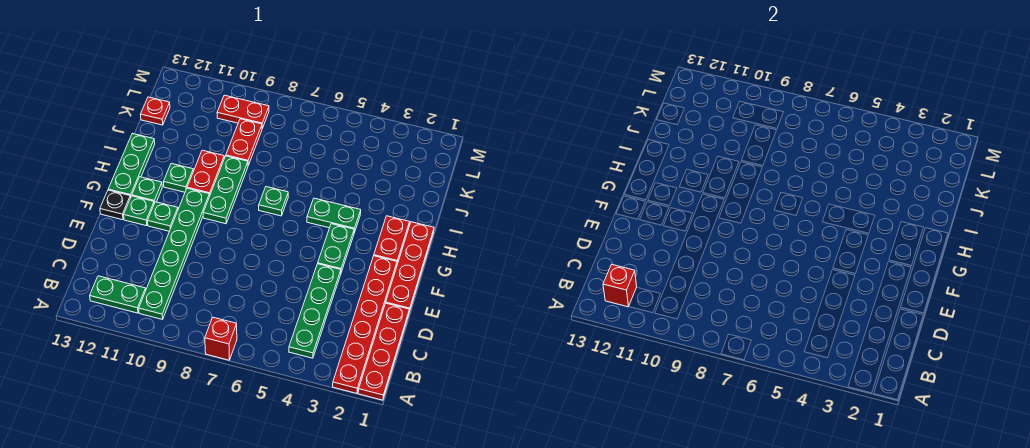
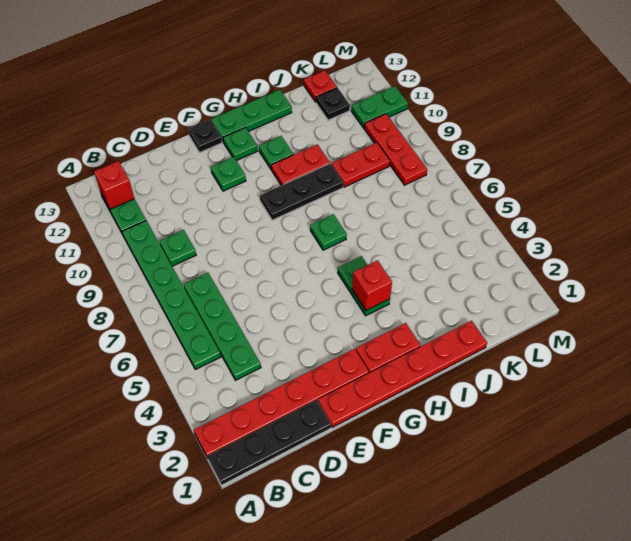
red 1x4 plate [358,303,409,400] -> black 1x4 plate [207,400,331,485]
red 1x1 brick [205,317,237,360] -> red 1x1 brick moved to [352,260,392,310]
green 1x4 plate [289,264,341,358] -> green 1x4 plate turned to [184,273,261,380]
green 1x6 plate [139,188,210,320] -> green 1x6 plate turned to [122,221,221,369]
red 1x4 plate [386,222,434,312] -> red 1x6 plate [318,321,487,427]
green 1x2 plate [318,224,354,272] -> green 1x2 plate moved to [351,86,408,128]
green 1x1 plate [124,196,154,226] -> green 1x1 plate moved to [160,230,196,266]
green 1x3 plate [203,156,248,224] -> black 1x3 plate [260,163,343,220]
none -> black 1x1 plate [316,88,350,120]
red 1x2 plate [217,95,269,128] -> red 1x3 plate [364,114,427,185]

